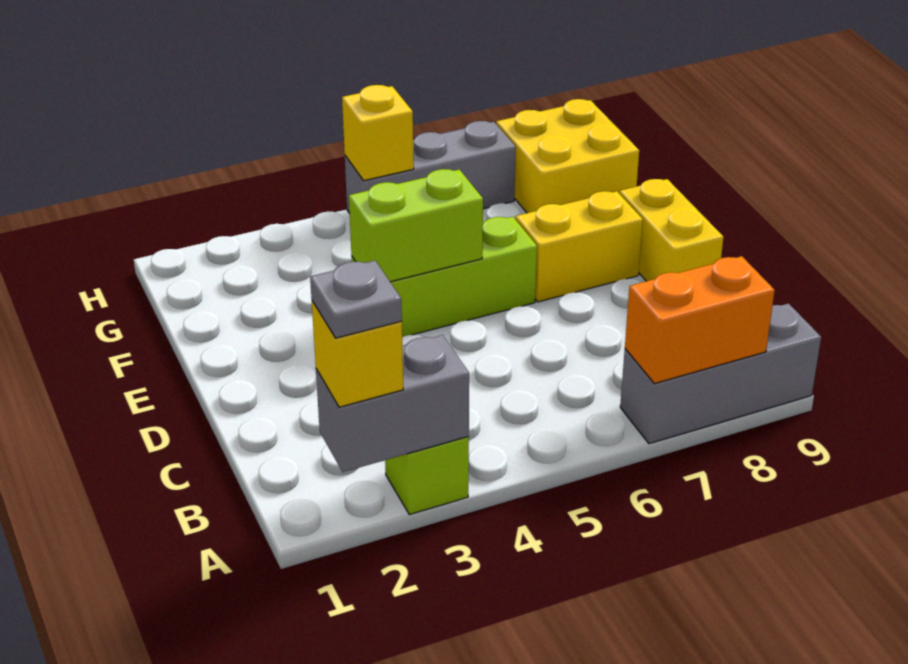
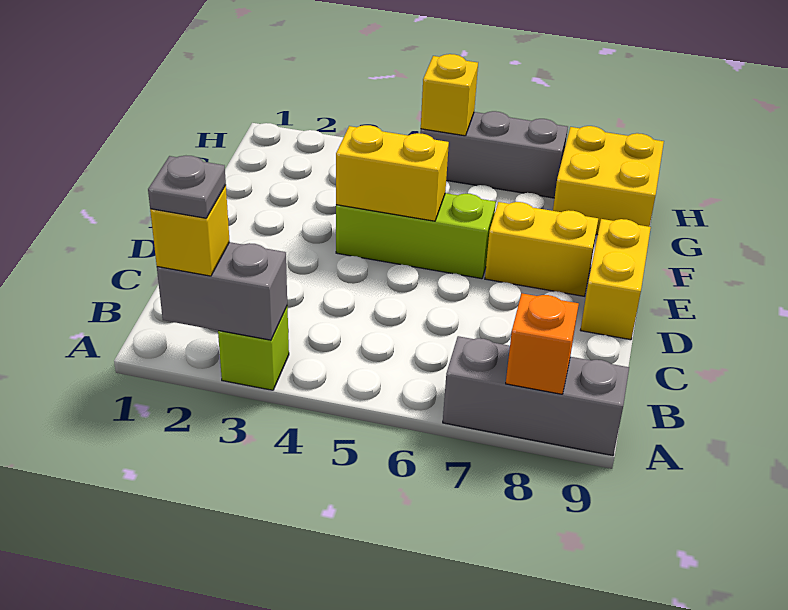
orange 1x2 brick [625,256,775,384] -> orange 1x1 brick [506,293,579,394]
lime 1x2 brick [349,169,483,282] -> yellow 1x2 brick [336,125,449,221]

